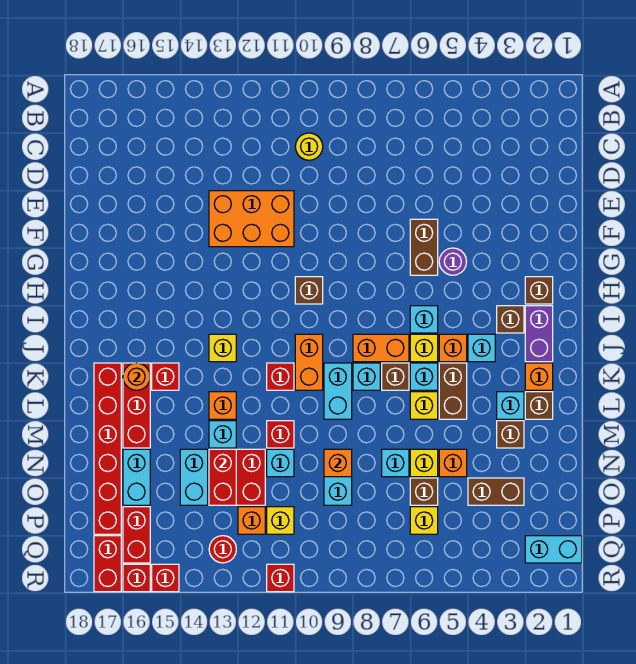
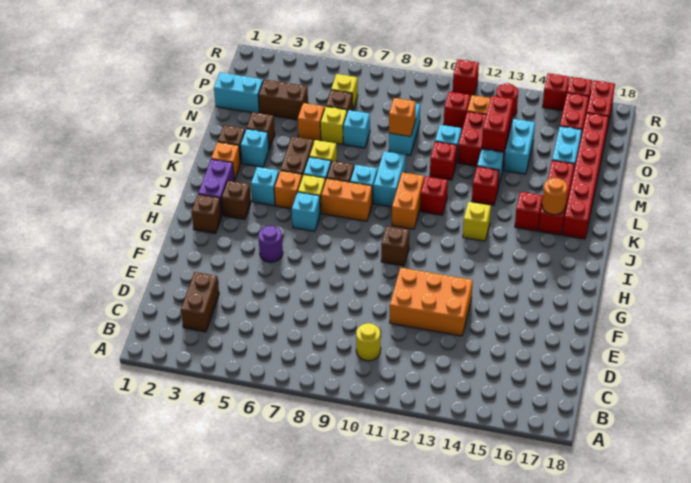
brown 1x2 brick [410,219,438,275] -> brown 1x2 brick moved to [181,272,219,332]
orange 1x1 brick [209,392,236,419] -> red 1x1 brick [472,166,499,205]
yellow 1x1 brick [267,507,294,534] -> red 1x1 brick [444,92,470,129]
cyan 1x2 brick [525,536,582,563] -> cyan 1x2 brick moved to [214,73,263,113]

